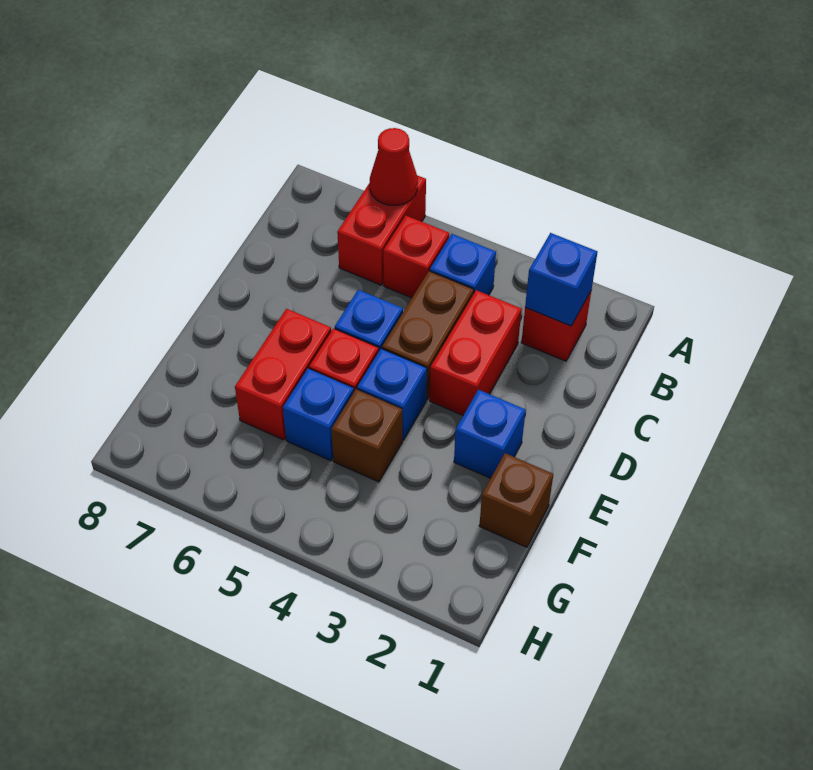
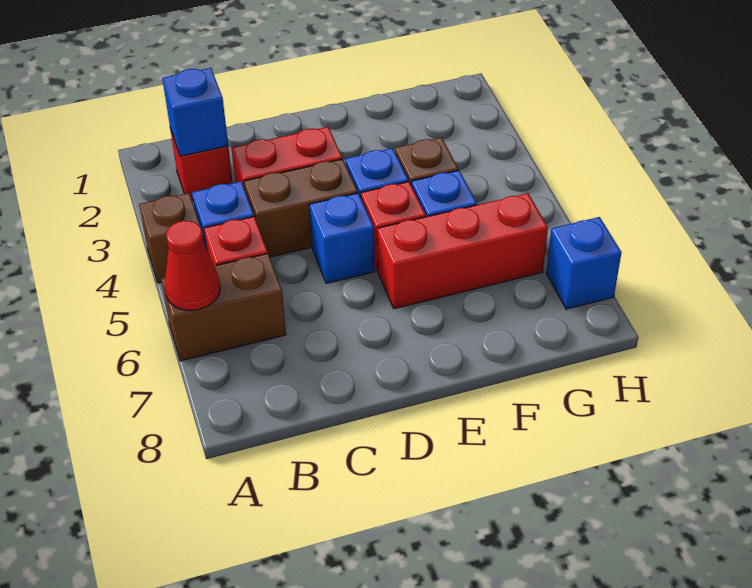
red 1x2 brick [337,175,426,285] -> brown 1x2 brick [161,254,286,361]
blue 1x1 brick [454,390,526,478] -> blue 1x1 brick moved to [546,217,621,309]
red 1x2 brick [235,309,331,440] -> red 1x3 brick [377,193,548,309]
brown 1x1 brick [479,453,553,547] -> brown 1x1 brick moved to [139,193,200,283]

